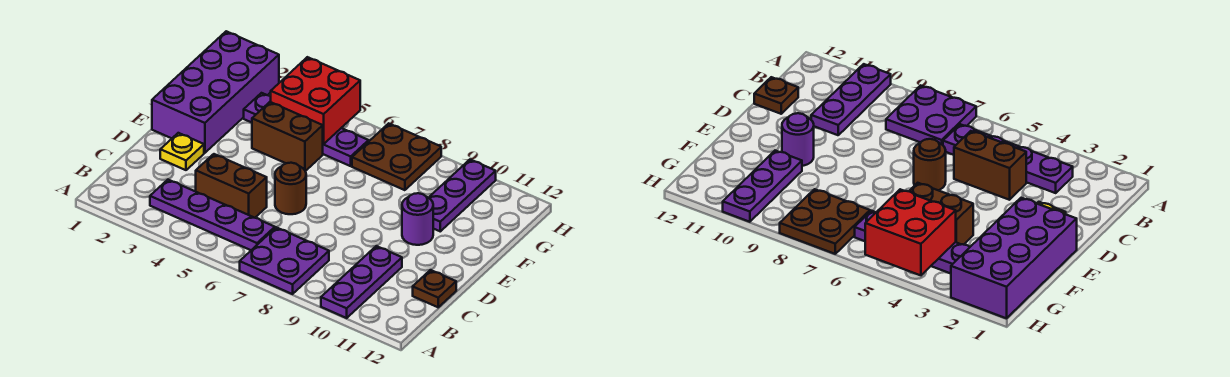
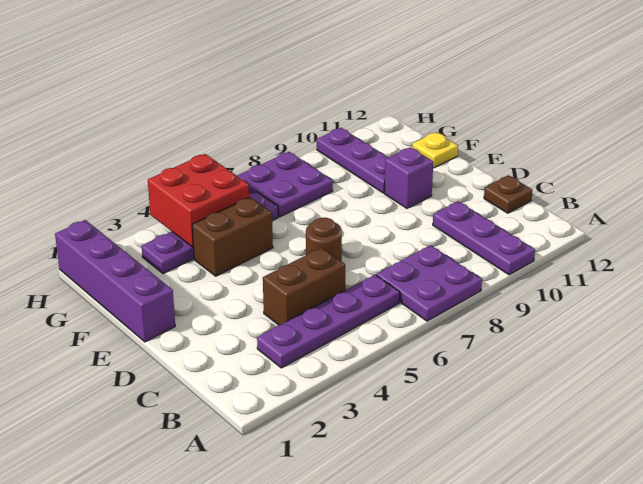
yellow 1x1 plate [160,133,204,170] -> yellow 1x1 plate moved to [412,132,458,168]
purple 2x4 brick [152,31,279,153] -> purple 1x4 brick [55,220,175,342]
purple 1x1 round brick [402,193,433,245] -> purple 1x1 brick [384,147,433,208]
brown 2x2 plate [352,123,441,190] -> purple 2x2 plate [237,152,333,217]

